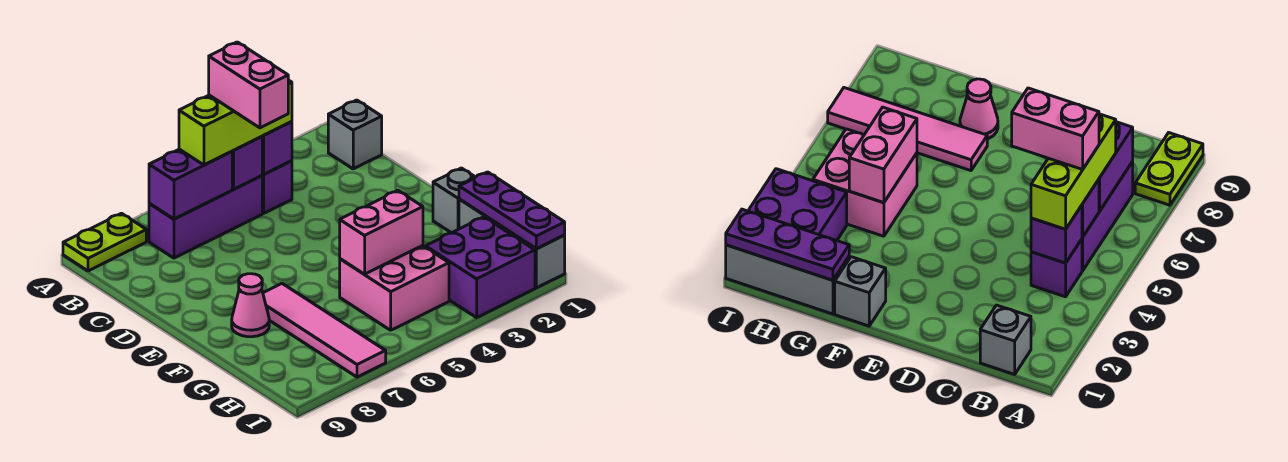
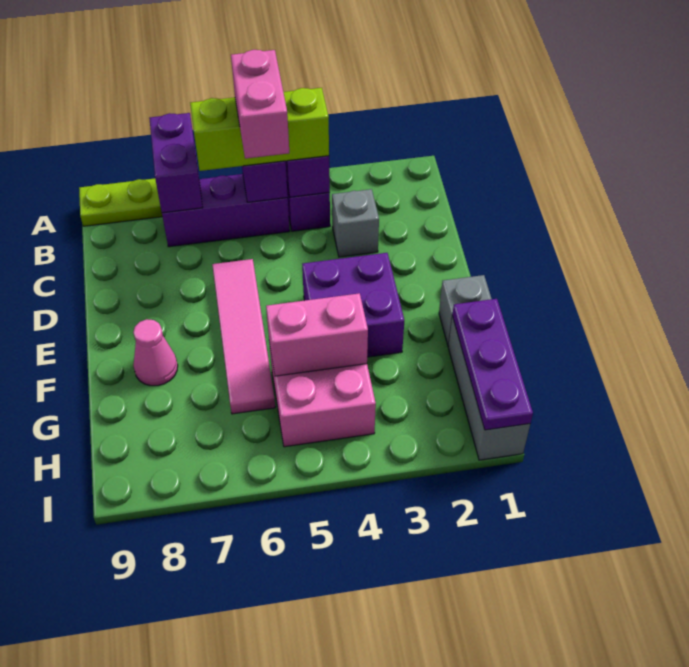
grey 1x1 brick [328,100,382,169] -> grey 1x1 brick moved to [332,189,379,257]
purple 1x2 brick [149,149,232,219] -> purple 1x2 brick turned to [149,113,203,213]
pink 1x4 tile [263,284,386,377] -> pink 1x4 tile moved to [212,259,275,414]
purple 2x2 brick [426,217,535,318] -> purple 2x2 brick moved to [302,253,404,357]

